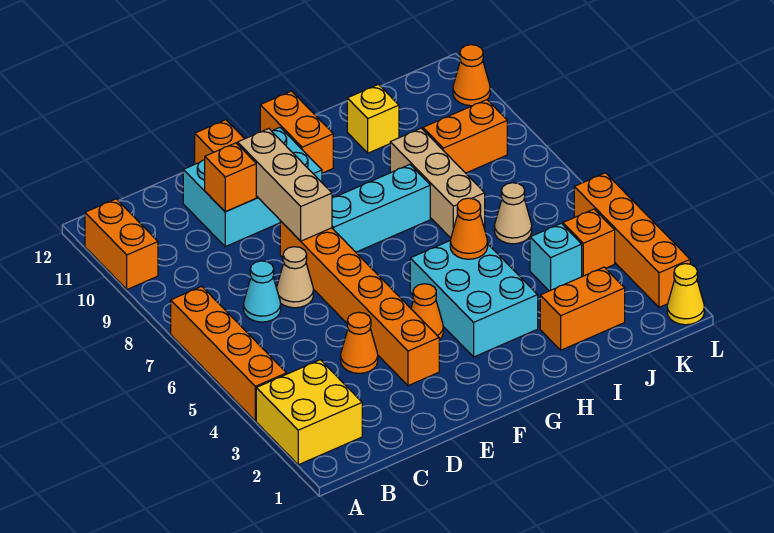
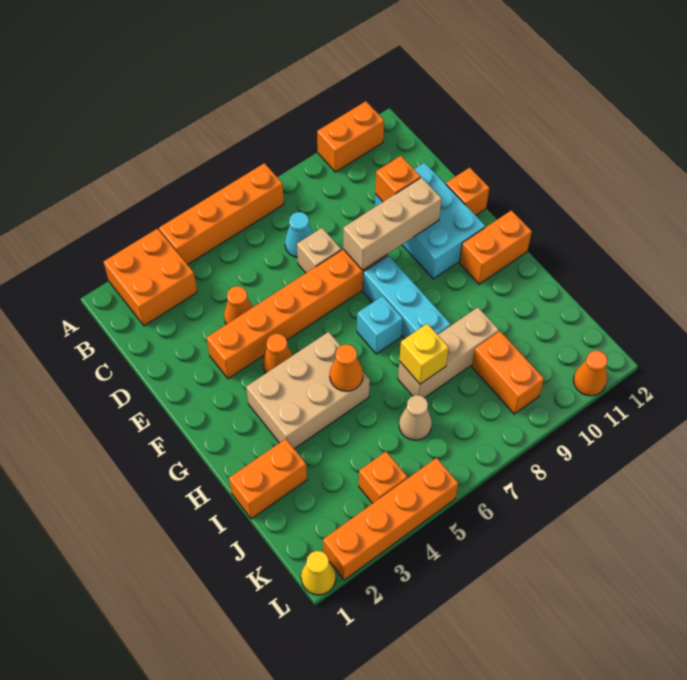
yellow 2x2 brick [256,360,362,465] -> orange 2x2 brick [103,229,197,326]
tan 1x1 cone [277,247,313,308] -> tan 1x1 brick [297,228,341,273]
cyan 2x3 brick [410,241,538,357] -> tan 2x3 brick [246,332,370,449]
orange 1x2 brick [540,267,625,350] -> orange 1x2 brick turned to [229,439,307,519]
yellow 1x1 brick [347,84,399,153] -> yellow 1x1 brick moved to [399,324,449,384]
cyan 1x1 brick [530,223,582,291] -> cyan 1x1 brick moved to [357,296,403,354]

